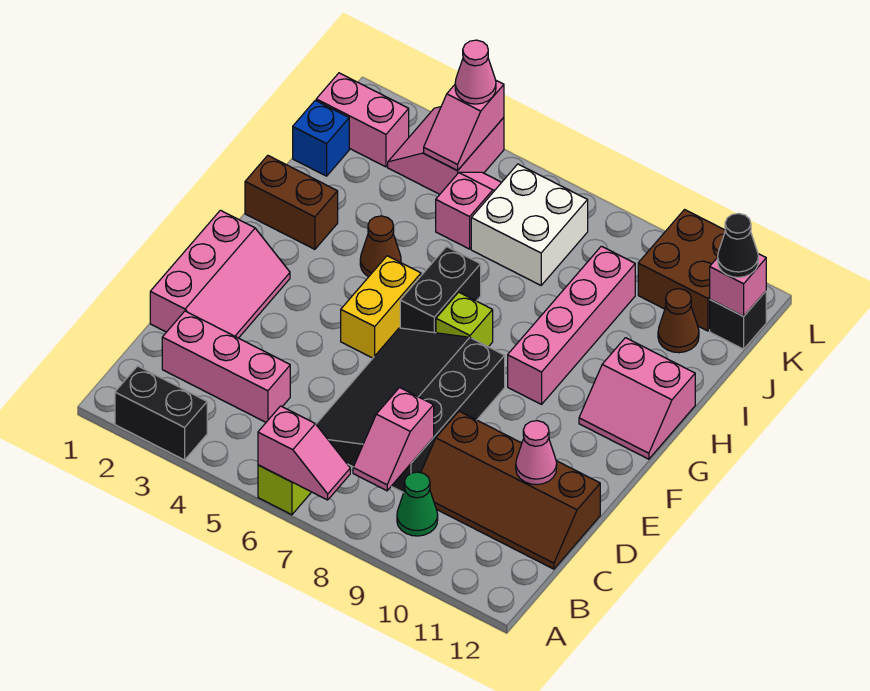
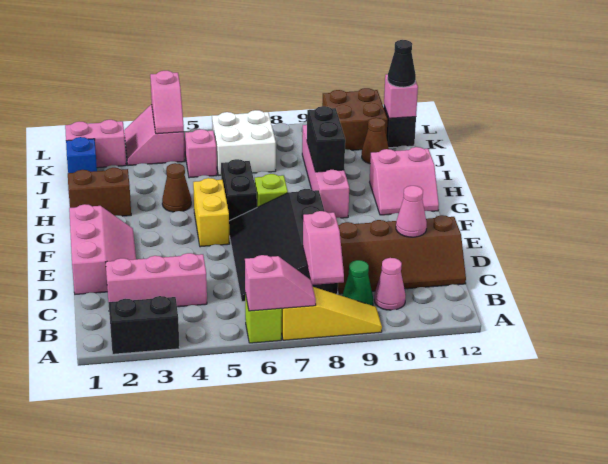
none -> yellow 1x3 slope [281,287,382,340]
none -> black 1x2 brick [307,106,345,172]
pink 1x1 cone [455,40,496,104] -> pink 1x1 cone moved to [374,258,406,310]

